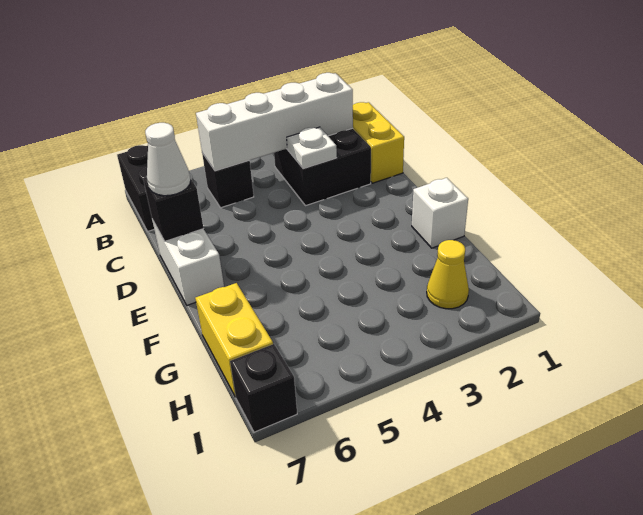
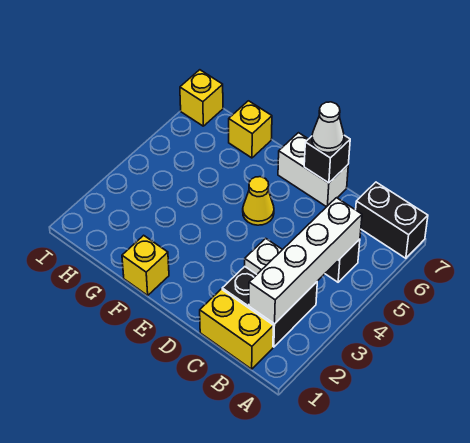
white 1x1 brick [412,178,468,248] -> yellow 1x1 brick [122,235,169,295]
yellow 1x2 brick [195,283,273,397] -> yellow 1x1 brick [229,101,272,158]
yellow 1x1 cone [427,240,469,309] -> yellow 1x1 cone moved to [243,177,274,225]
black 1x1 brick [230,344,297,432] -> yellow 1x1 brick [180,70,223,126]

